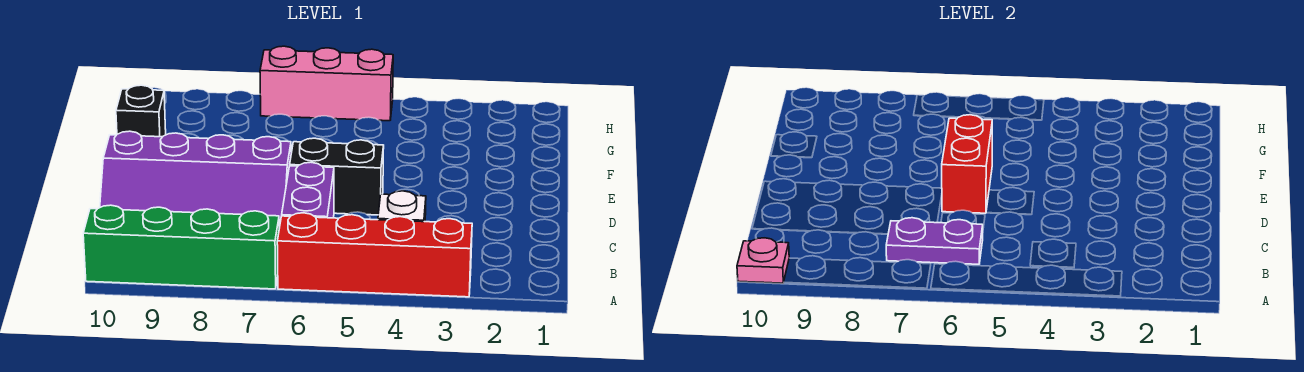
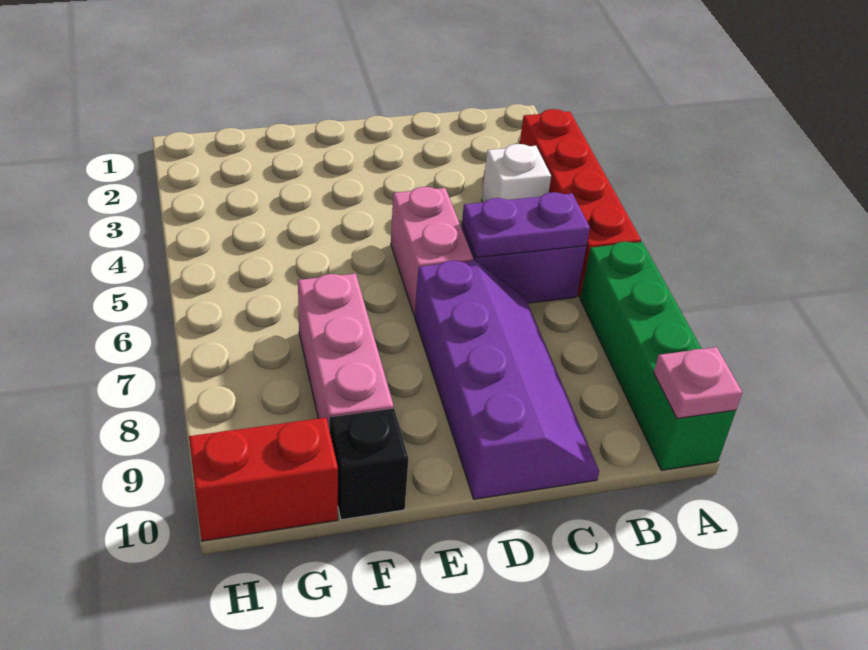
purple 1x2 plate [886,218,983,264] -> purple 1x2 plate turned to [462,192,590,258]
black 1x2 brick [290,138,384,215] -> pink 1x2 brick [391,187,473,317]
red 1x2 brick [942,115,992,213] -> red 1x2 brick moved to [189,418,338,541]
pink 1x3 brick [260,46,393,121] -> pink 1x3 brick moved to [298,274,394,431]

